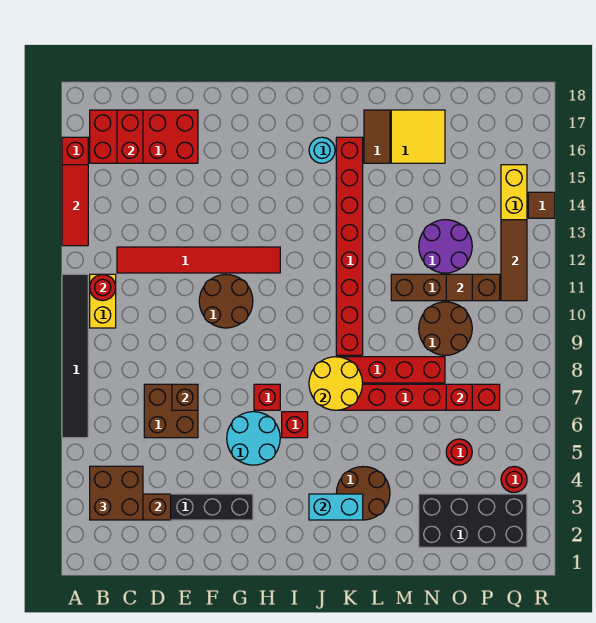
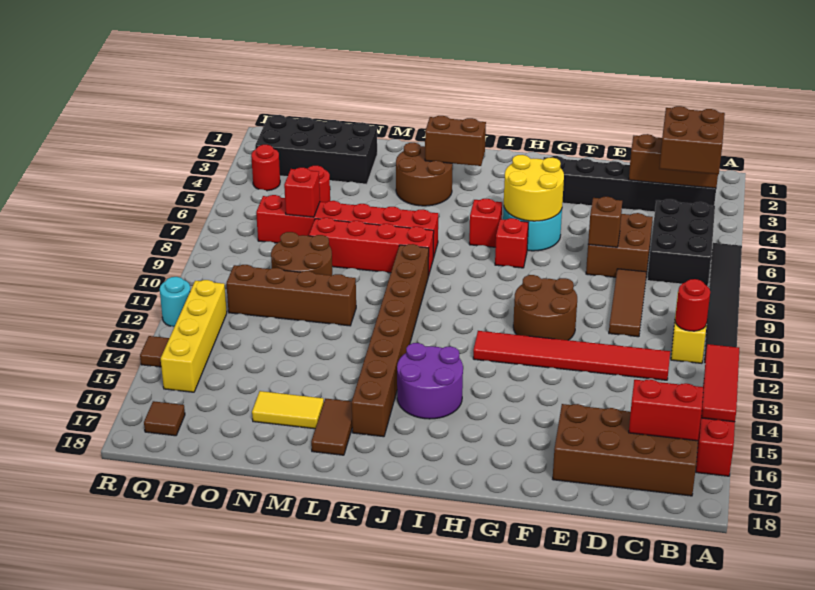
none -> black 2x3 brick [647,199,715,286]
red 2x4 brick [90,110,198,163] -> brown 2x4 brick [553,404,698,496]
red 1x2 brick [117,110,143,163] -> red 1x2 brick turned to [629,380,704,441]
cyan 1x2 brick [309,494,363,520] -> brown 1x2 brick [425,116,486,166]
yellow 2x2 round brick [309,357,363,410] -> yellow 2x2 round brick moved to [504,155,564,221]
cyan 1x1 round brick [309,137,335,163] -> cyan 1x1 round brick moved to [160,277,191,327]
red 1x8 brick [336,137,363,355] -> brown 1x8 brick [352,244,429,437]
yellow 2x2 tile [391,110,445,163] -> yellow 1x2 tile [252,391,324,429]
purple 2x2 round brick [419,220,472,273] -> purple 2x2 round brick moved to [397,343,463,419]
brown 1x1 tile [446,274,472,301] -> brown 1x1 tile moved to [144,401,185,436]
brown 1x3 tile [501,220,527,301] -> brown 1x3 tile moved to [609,269,647,337]

